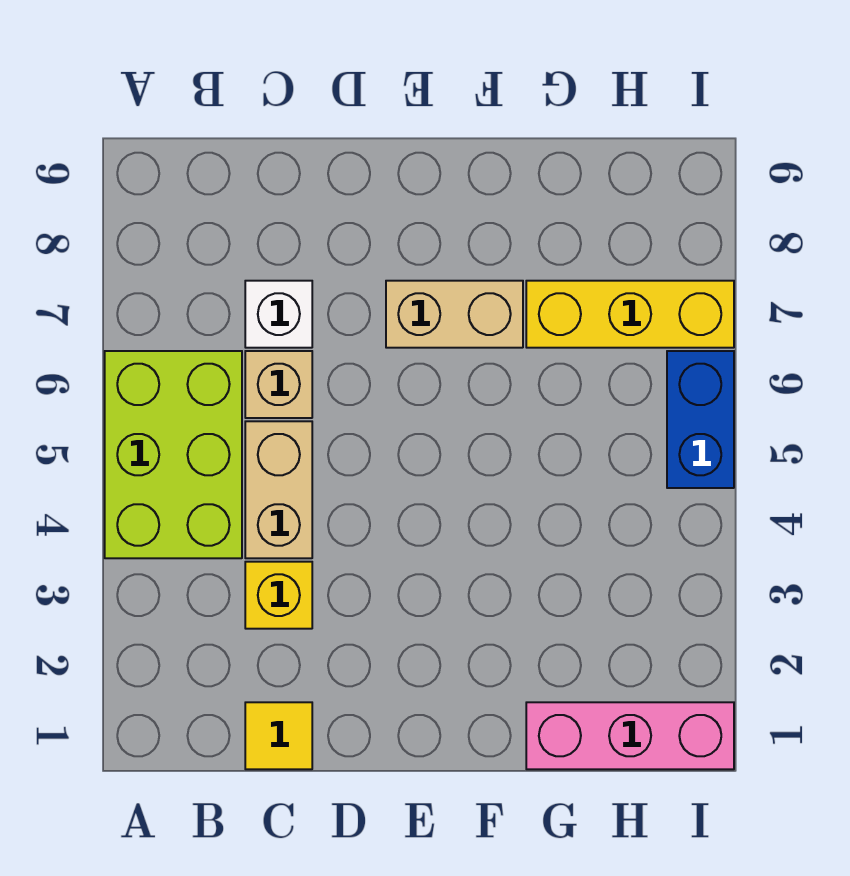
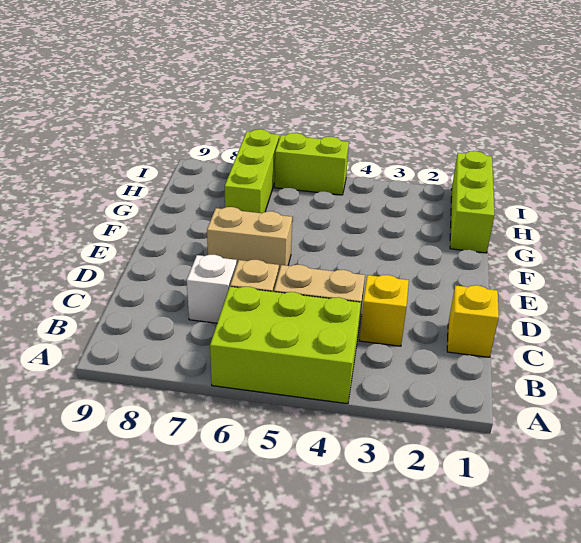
yellow 1x1 tile [245,702,312,769] -> yellow 1x1 brick [447,285,499,357]
tan 1x2 brick [386,281,523,348] -> tan 1x2 brick turned to [207,207,292,271]
pink 1x3 brick [526,702,734,769] -> lime 1x3 brick [450,151,495,253]
yellow 1x3 brick [526,281,734,348] -> lime 1x3 brick [225,129,279,213]
blue 1x2 brick [667,351,734,488] -> lime 1x2 brick [275,133,349,195]

